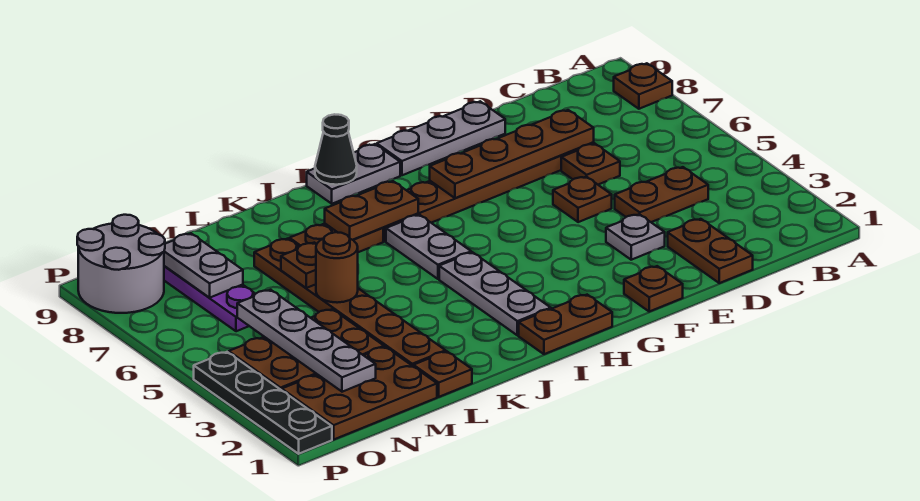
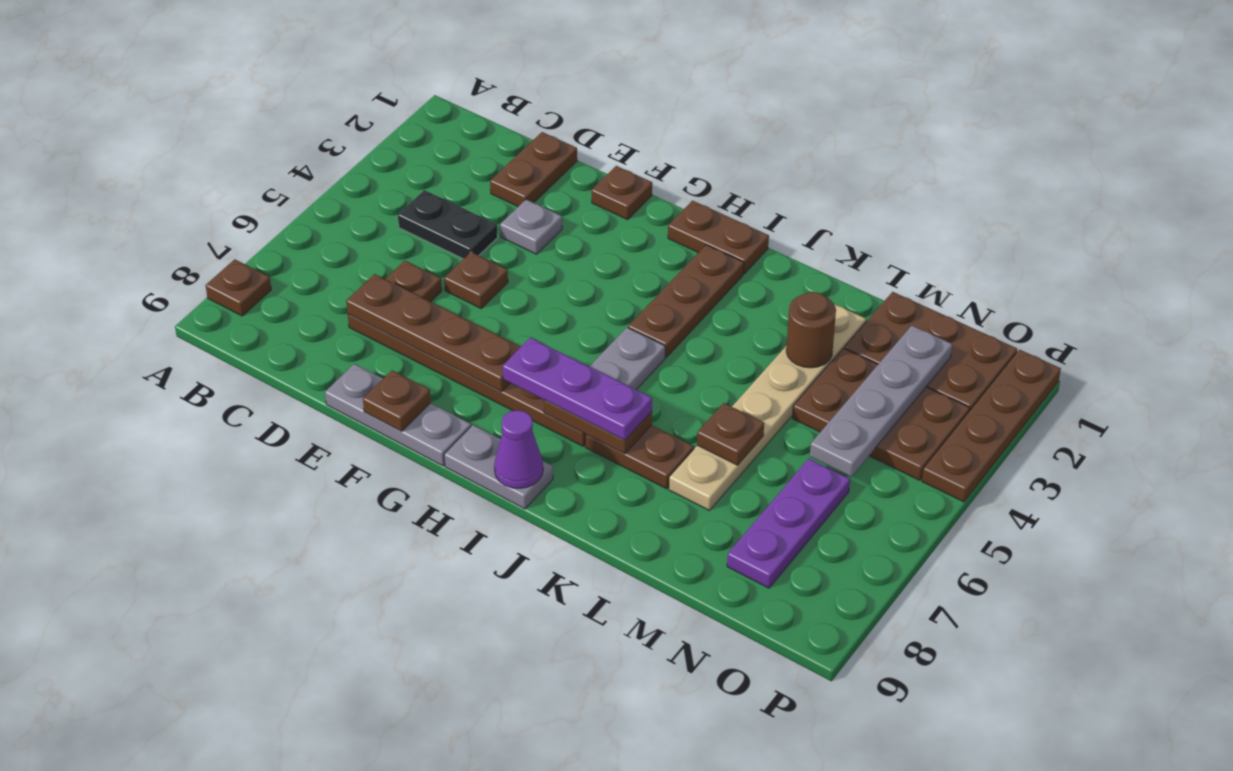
brown 1x2 plate [615,167,708,222] -> black 1x2 plate [398,190,498,259]
none -> purple 1x3 plate [503,338,652,440]
grey 1x3 plate [439,252,551,335] -> brown 1x3 plate [628,245,744,357]
black 1x1 cone [315,114,357,185] -> purple 1x1 cone [494,410,543,488]
brown 1x1 plate [414,351,472,397] -> brown 1x1 plate moved to [363,370,431,432]
brown 1x6 plate [254,239,446,367] -> tan 1x6 plate [669,304,866,510]
brown 1x1 round brick [316,232,358,303] -> brown 1x1 round brick moved to [786,292,836,368]
grey 1x2 plate [164,233,243,298] -> none
grey 2x2 round brick [77,215,165,313] -> none
black 1x4 plate [194,352,332,454] -> brown 1x4 plate [922,350,1061,502]

